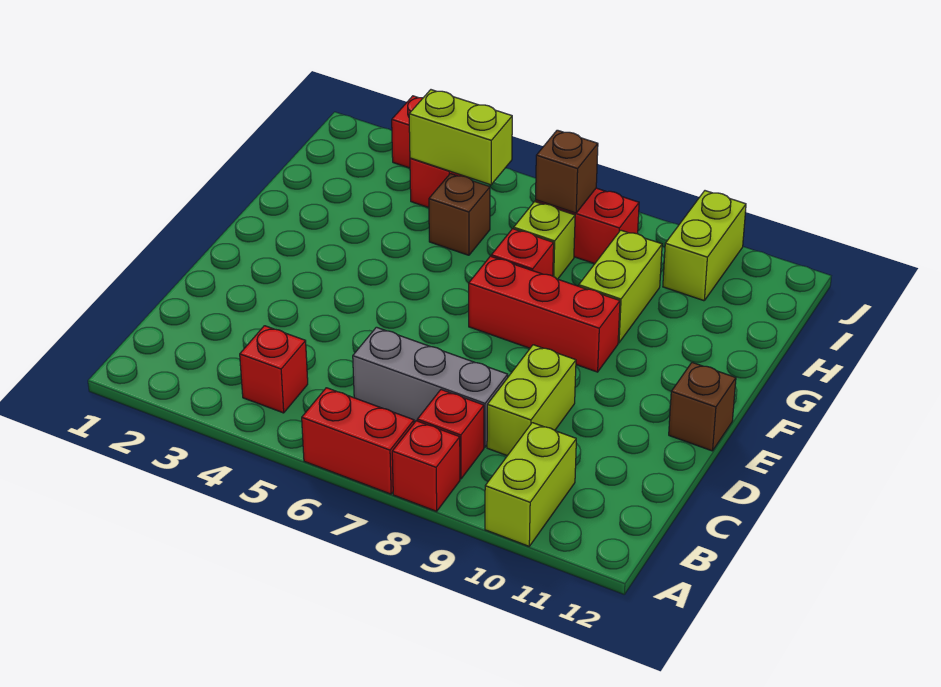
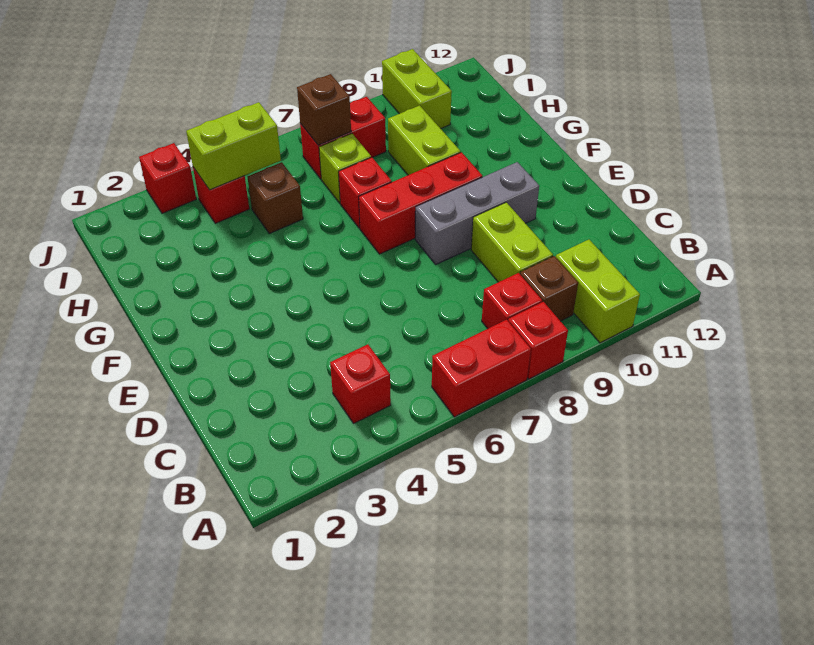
grey 1x3 brick [353,327,508,447] -> grey 1x3 brick moved to [415,162,539,264]
brown 1x1 brick [669,363,736,451] -> brown 1x1 brick moved to [520,256,578,321]

